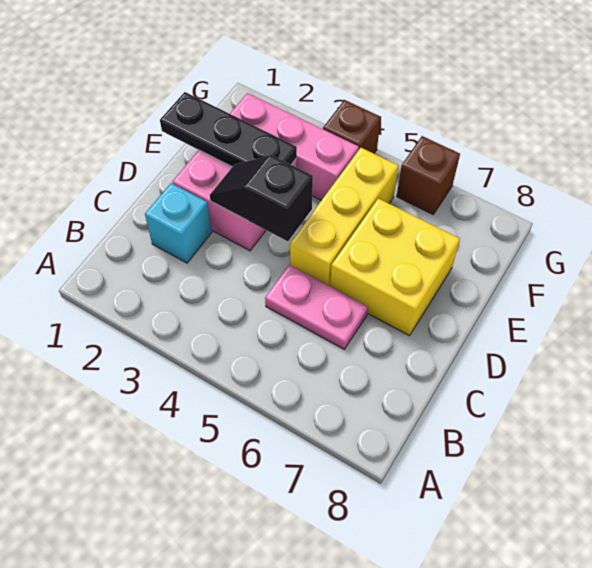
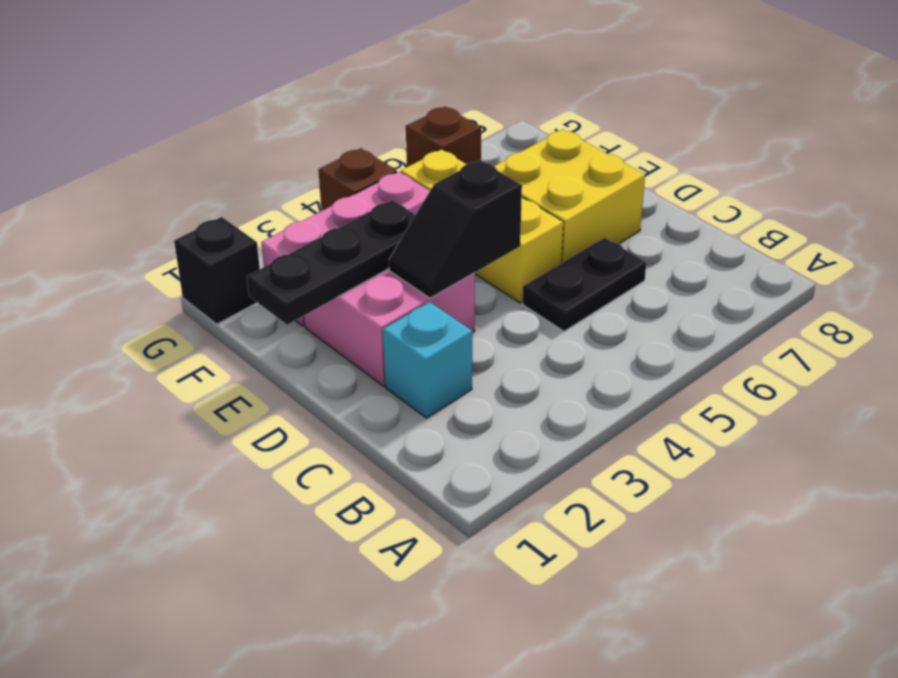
pink 1x2 plate [265,265,368,349] -> black 1x2 plate [523,238,646,331]
none -> black 1x1 brick [174,217,260,324]

